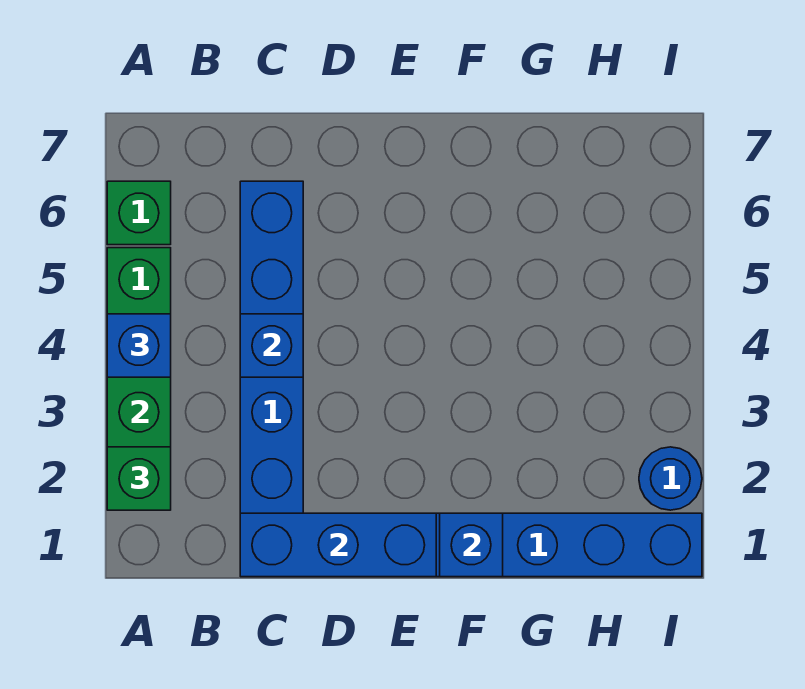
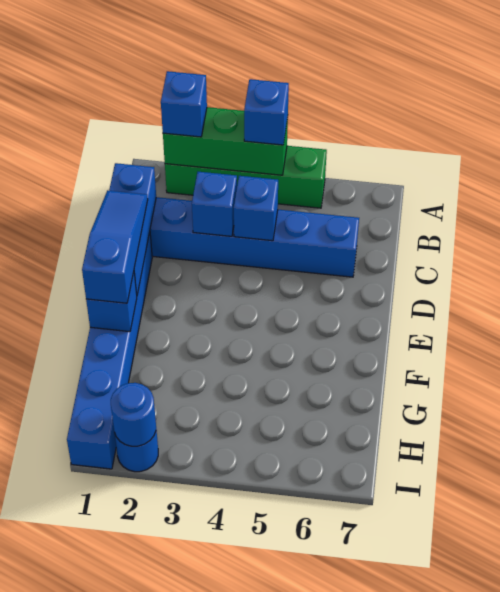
green 1x1 brick [107,447,171,510] -> blue 1x1 brick [161,71,207,137]
green 1x1 brick [107,181,171,245] -> none
none -> blue 1x1 brick [192,172,237,236]
none -> blue 1x3 slope [82,190,148,303]
none -> blue 1x1 round brick [111,383,156,446]

